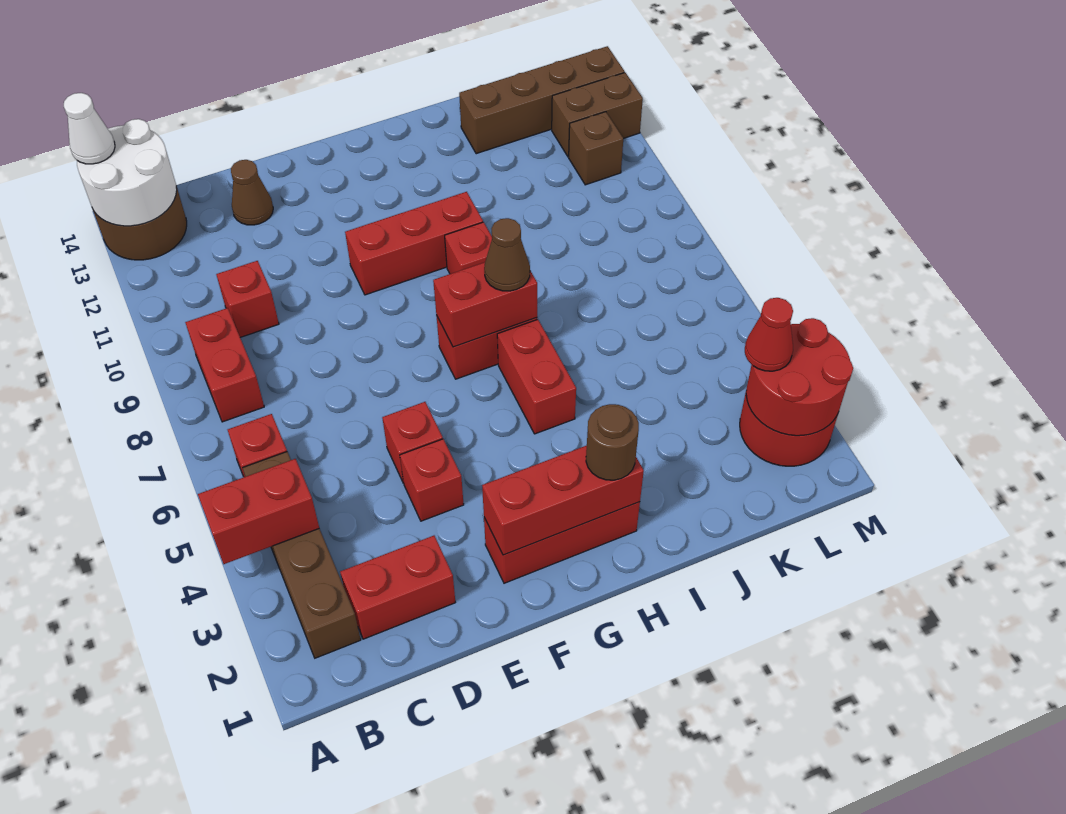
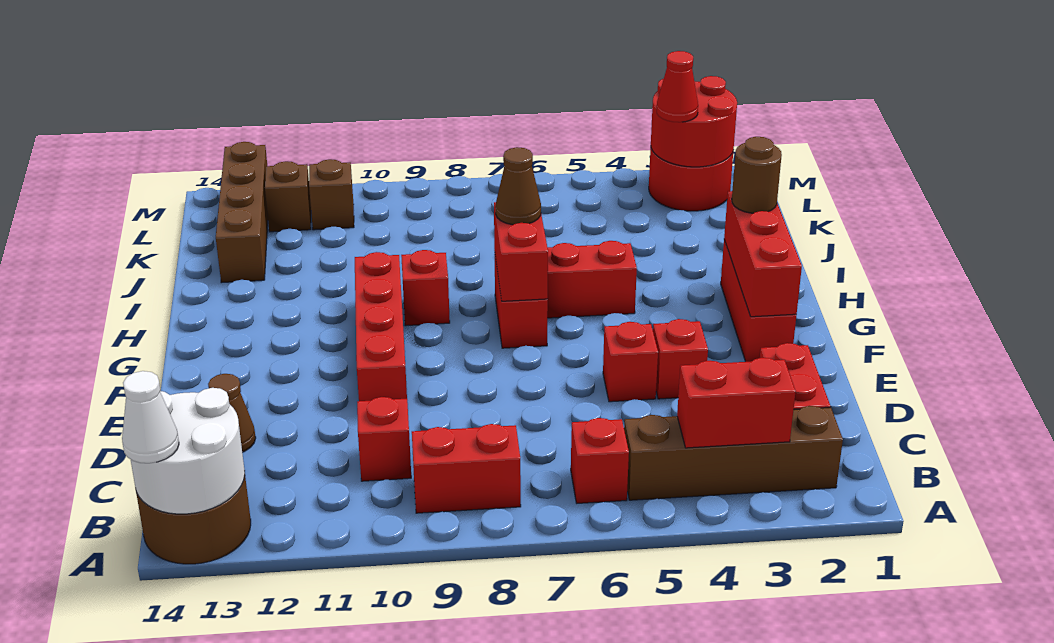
red 1x2 brick [198,459,319,564] -> red 1x2 brick turned to [677,358,796,448]
red 1x3 brick [345,192,483,295] -> red 1x4 brick [355,252,407,401]
brown 1x2 brick [552,73,643,157] -> brown 1x1 brick [265,161,311,232]

